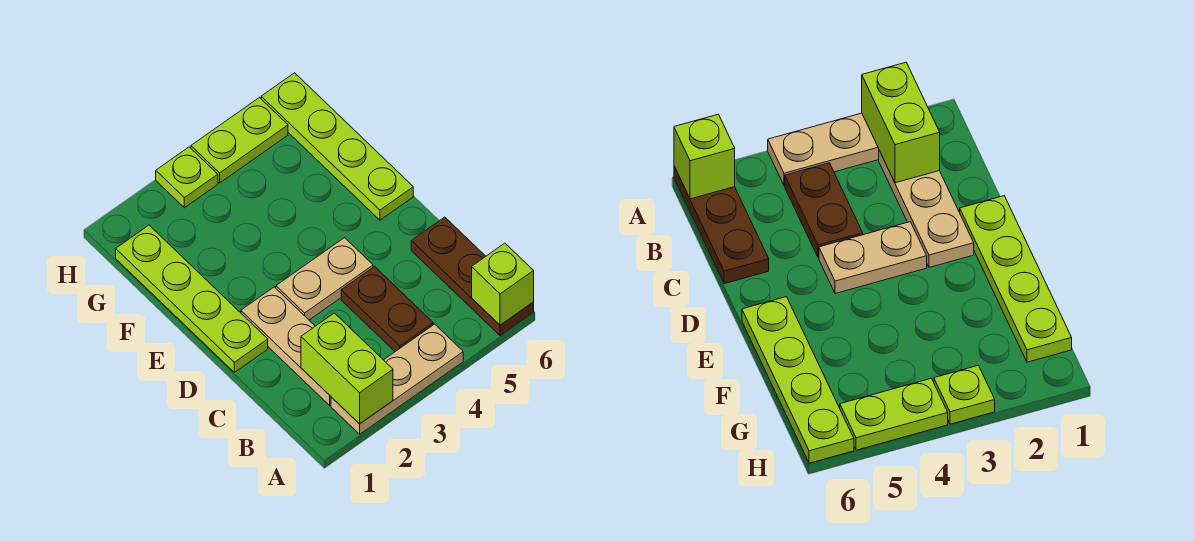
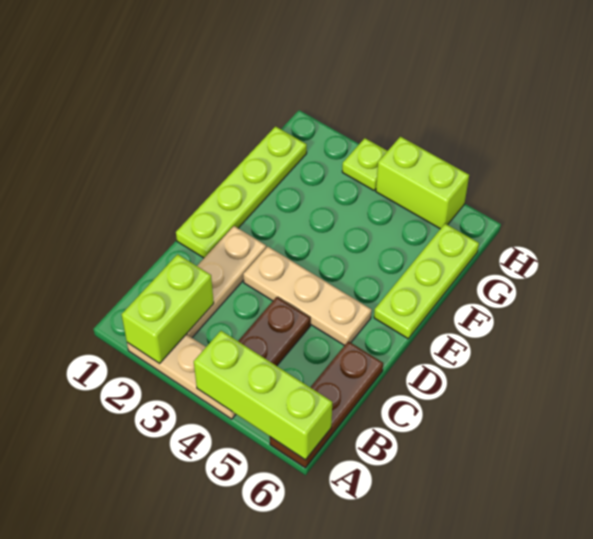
lime 1x1 brick [472,243,534,325] -> lime 1x3 brick [194,331,332,460]
tan 1x2 plate [276,238,373,320] -> tan 1x3 plate [243,247,372,346]
lime 1x4 plate [261,73,413,220] -> lime 1x3 plate [374,224,479,339]
lime 1x2 plate [191,98,288,183] -> lime 1x2 brick [376,137,469,229]

